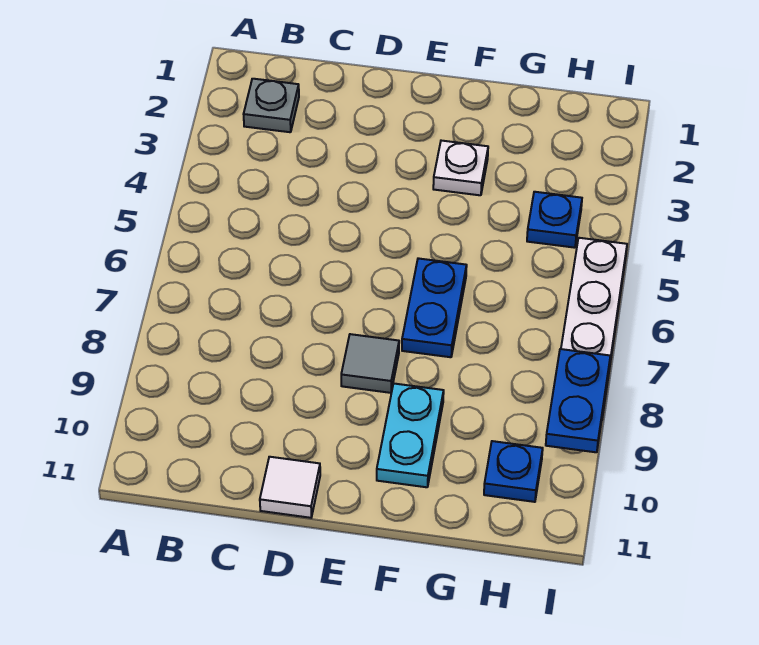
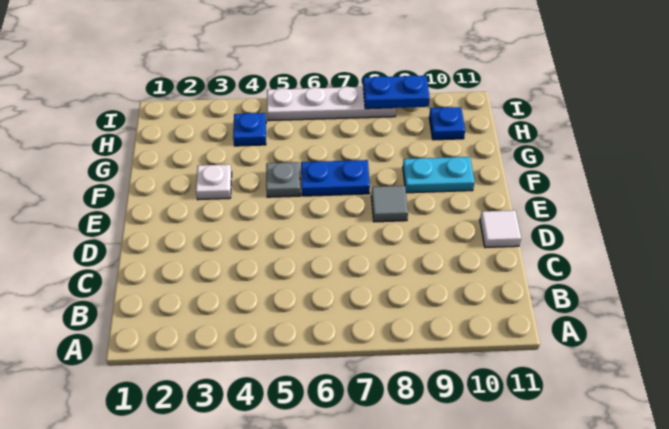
grey 1x1 plate [244,79,299,132] -> grey 1x1 plate moved to [266,162,300,197]

